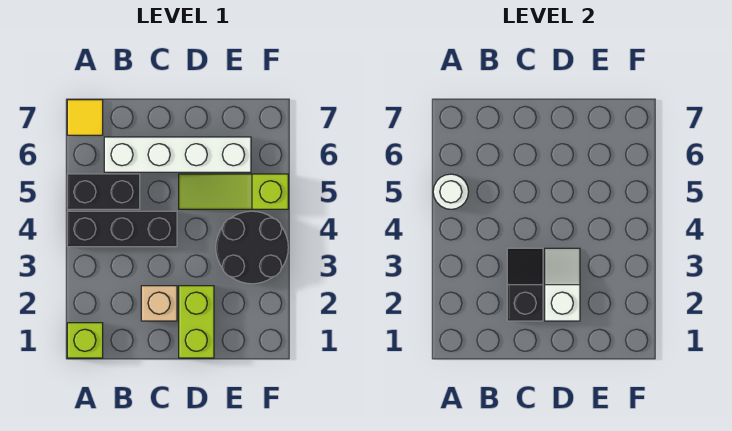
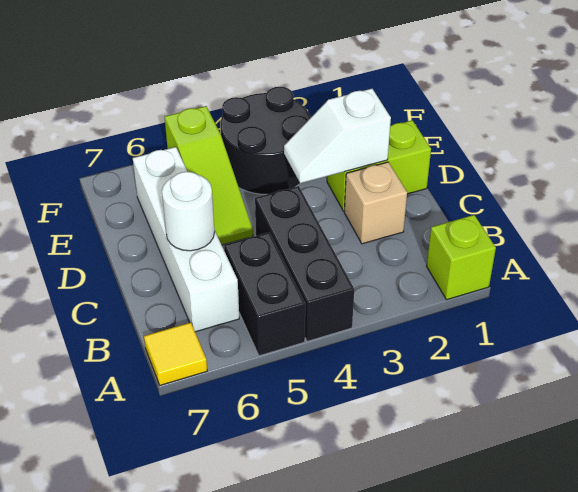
white 1x1 round brick [433,174,469,209] -> white 1x1 round brick moved to [162,172,215,251]
black 1x2 slope [507,248,543,321] -> none

